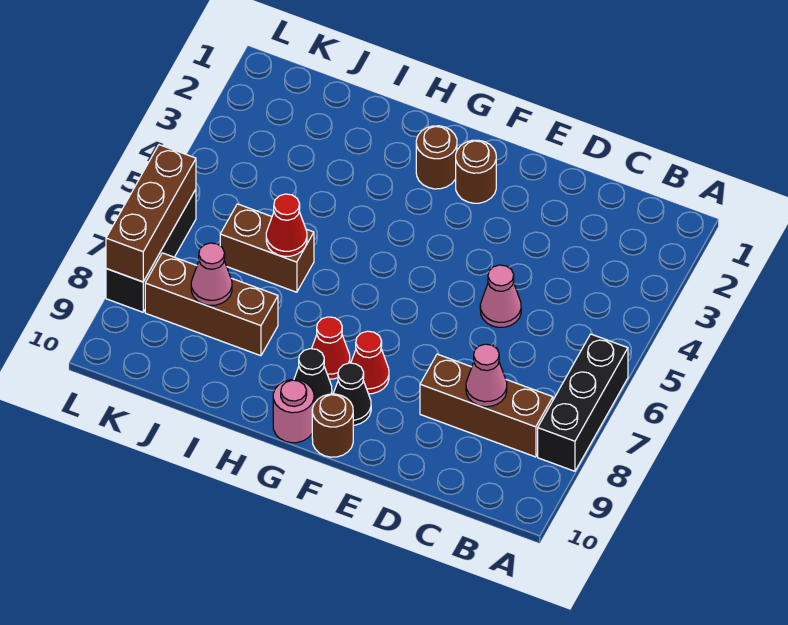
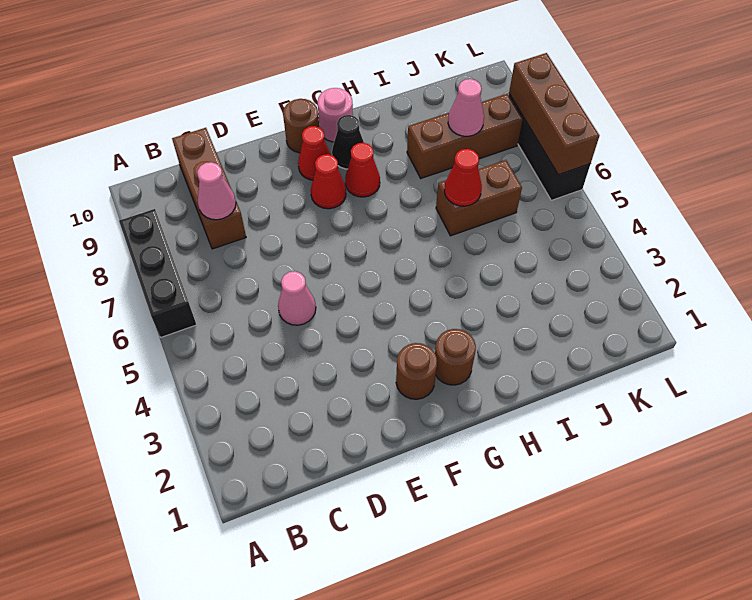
brown 1x3 brick [420,354,553,457] -> brown 1x3 brick turned to [172,128,246,249]
black 1x1 cone [333,363,371,425] -> red 1x1 cone [298,126,331,180]

